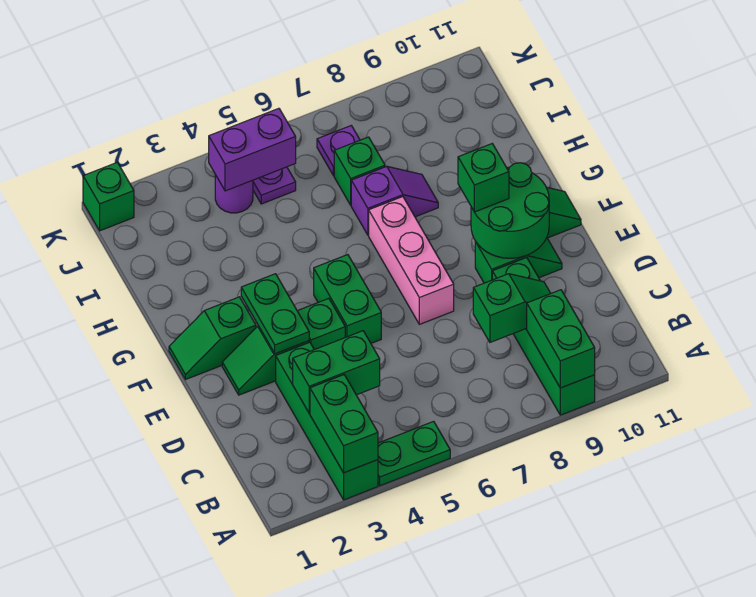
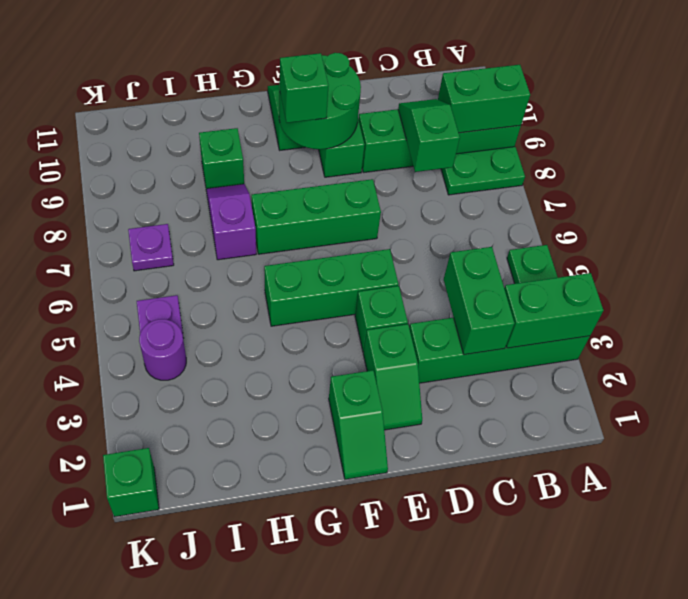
green 1x2 plate [241,274,309,354] -> green 1x2 plate moved to [441,147,525,195]
green 1x2 brick [314,255,381,343] -> green 1x3 brick [264,249,399,326]
pink 1x3 brick [369,197,454,324] -> green 1x3 brick [252,179,381,254]
green 1x1 brick [334,137,385,205] -> green 1x1 brick moved to [199,128,244,189]
purple 1x2 brick [209,108,296,191] -> none

